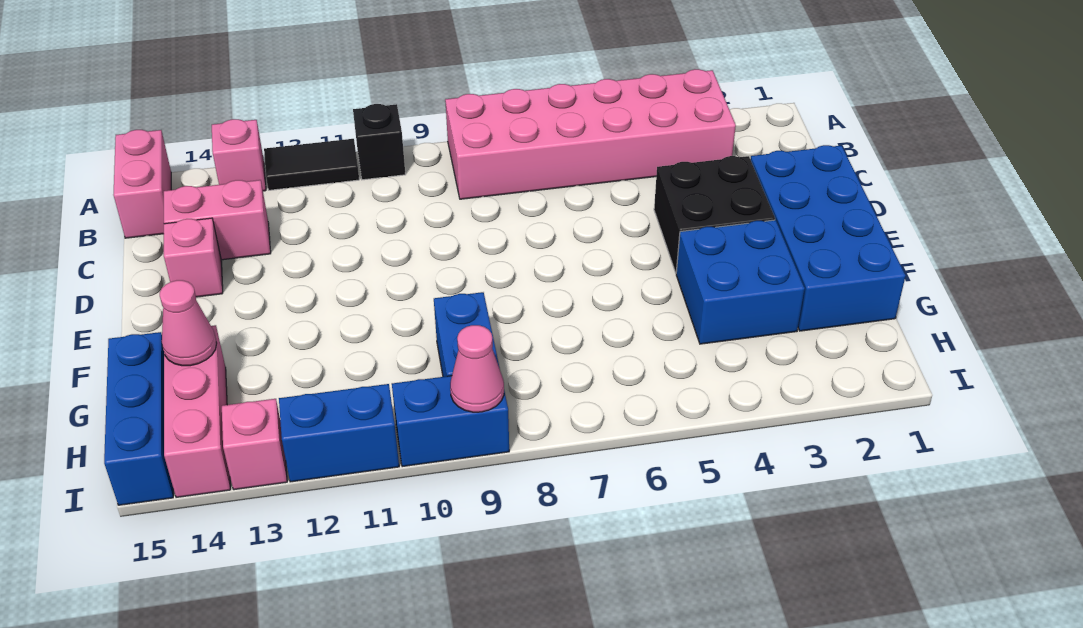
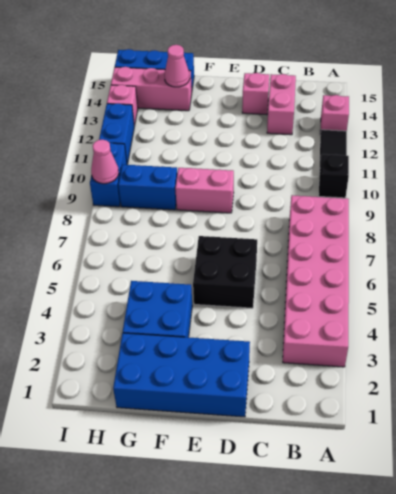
pink 1x2 brick [113,130,171,238] -> pink 1x2 brick moved to [175,168,234,213]
black 2x2 brick [654,156,775,273] -> black 2x2 brick moved to [193,236,257,308]

